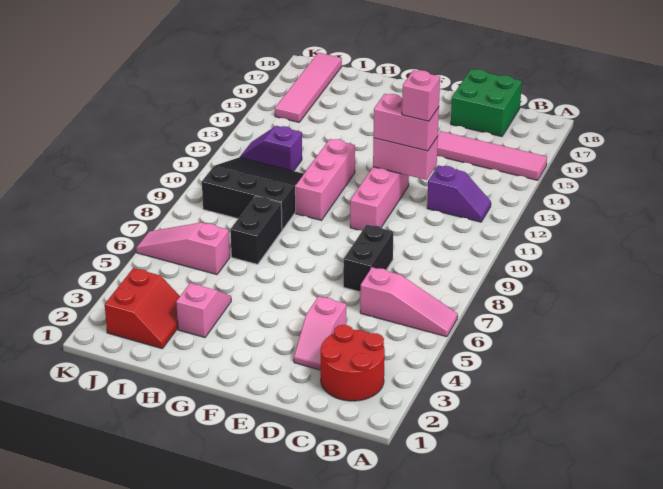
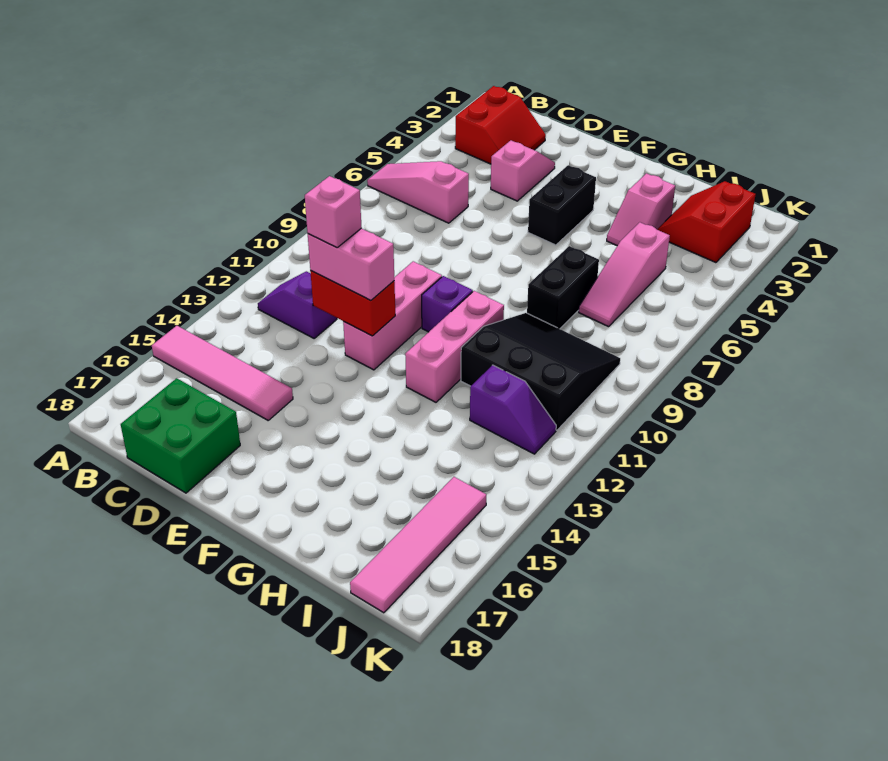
red 2x2 round brick [321,325,385,401] -> red 2x2 slope [455,86,546,164]
black 1x2 brick [343,225,393,292] -> black 1x2 brick moved to [528,165,596,245]
pink 1x2 brick [373,136,438,180] -> red 1x2 brick [310,271,395,336]
none -> purple 1x1 brick [422,276,473,332]
black 3x3 slope [202,157,304,230] -> black 3x3 slope turned to [461,313,620,430]
pink 1x3 slope [136,223,230,275] -> pink 1x3 slope turned to [579,222,670,327]

